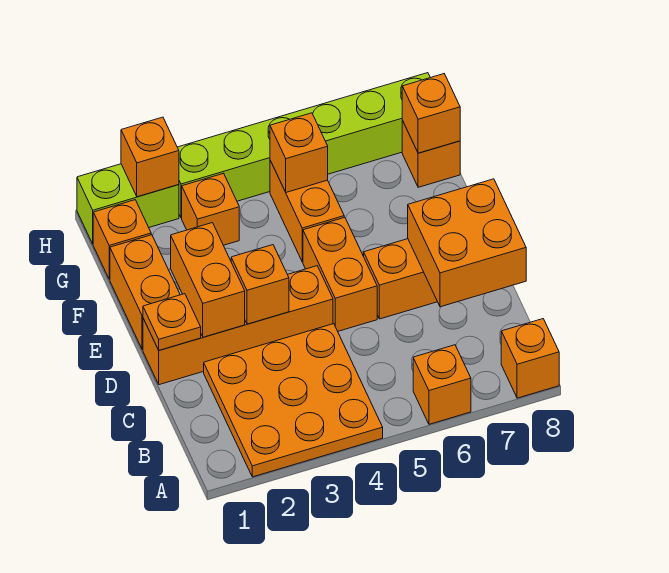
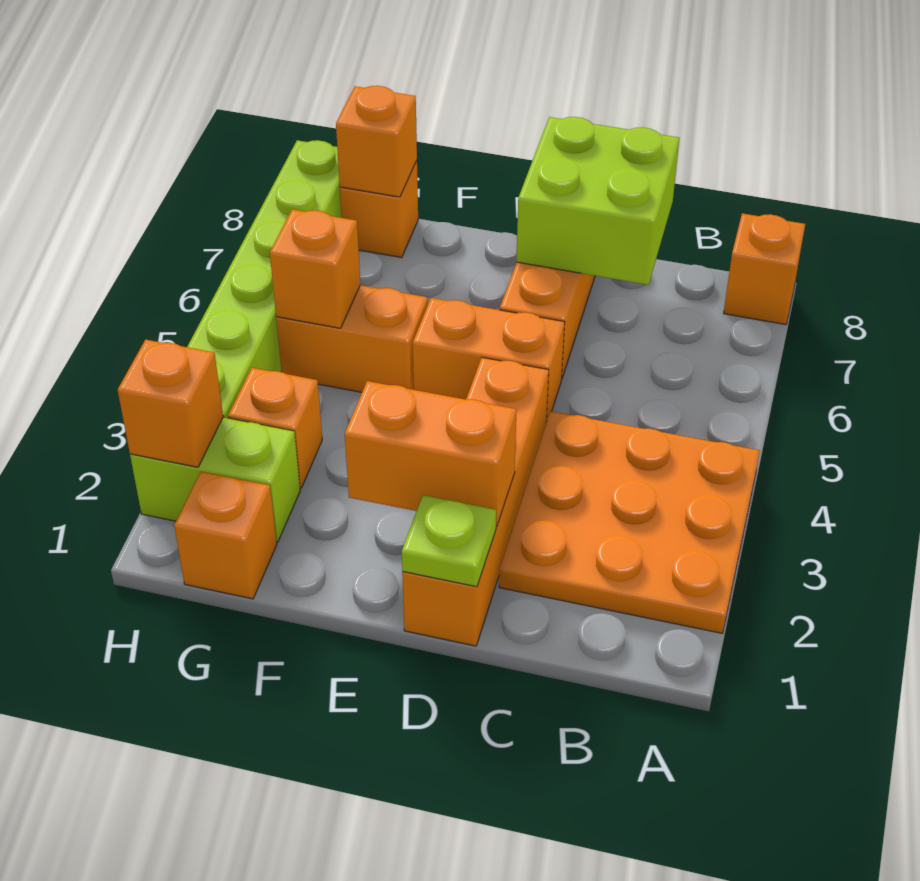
orange 1x1 brick [413,345,471,424] -> none
orange 2x2 brick [408,179,526,307] -> lime 2x2 brick [516,117,680,285]
orange 1x1 plate [143,294,201,350] -> lime 1x1 plate [402,495,496,587]
orange 1x1 brick [231,245,289,324] -> none
orange 1x2 brick [110,235,180,350] -> none
lime 1x2 brick [77,164,179,244] -> lime 1x2 brick turned to [130,417,300,542]

